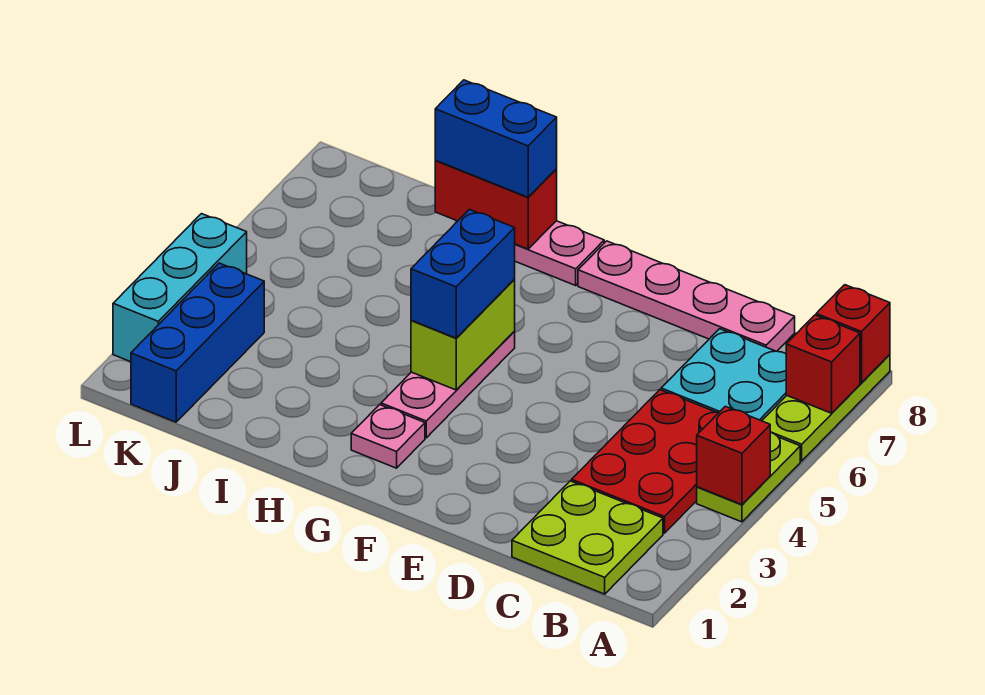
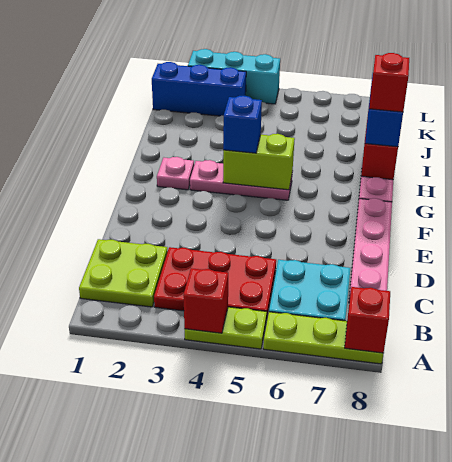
red 1x1 brick [786,315,860,413] -> red 1x1 brick moved to [369,53,409,112]
blue 1x2 brick [411,210,515,338] -> blue 1x1 brick [223,96,262,153]

